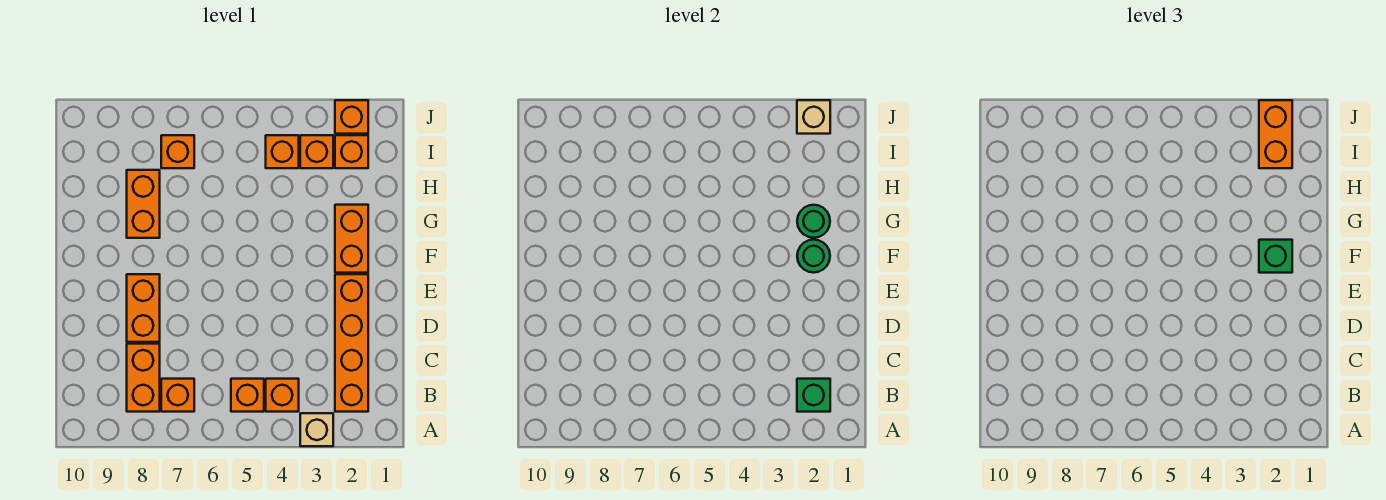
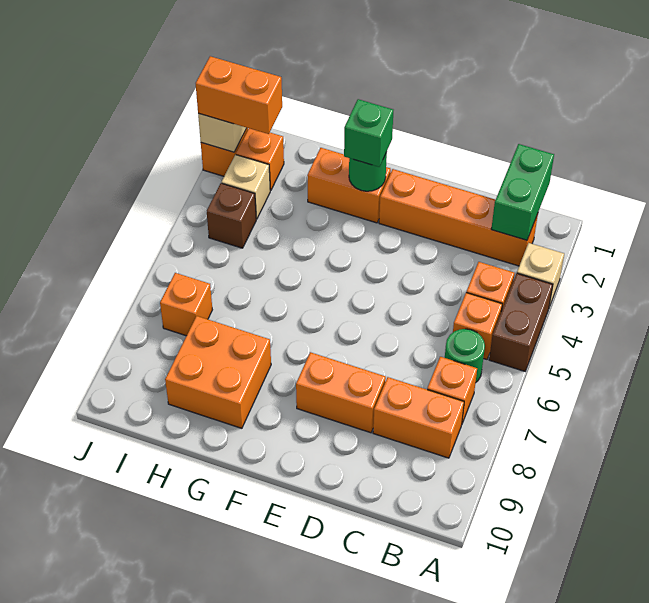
none -> brown 1x2 brick [489,273,553,371]
green 1x1 brick [797,379,830,412] -> green 1x2 brick [491,144,554,240]
green 1x1 round brick [797,205,830,238] -> green 1x1 round brick moved to [445,329,485,382]
orange 1x2 brick [127,170,160,238] -> orange 2x2 brick [165,316,271,428]
orange 1x1 brick [300,135,333,168] -> tan 1x1 brick [221,155,270,219]
orange 1x1 brick [266,135,299,168] -> brown 1x1 brick [207,183,256,248]

